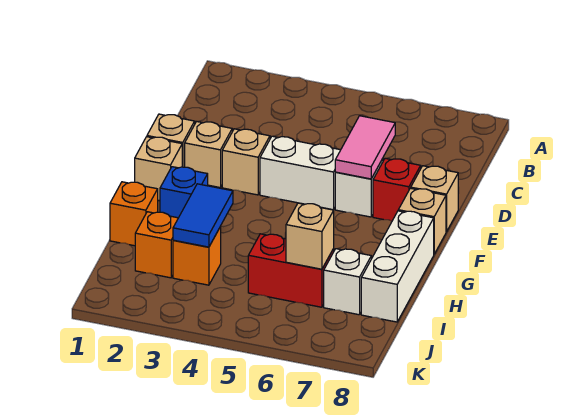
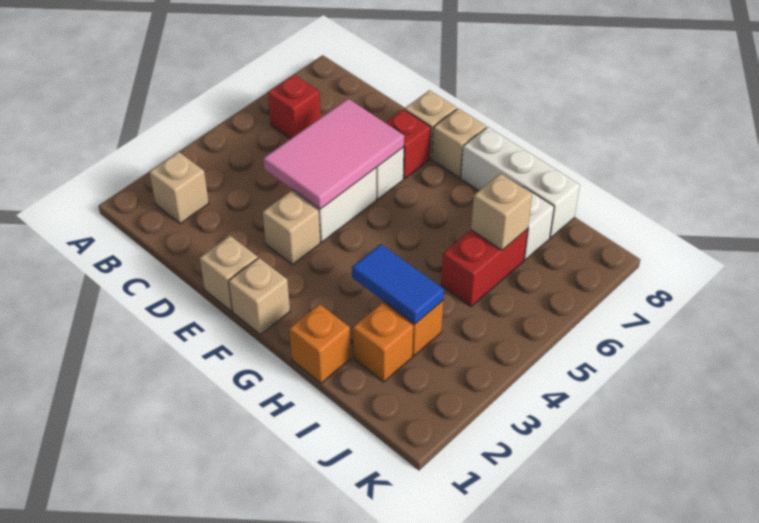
none -> red 1x1 brick [268,75,321,139]
pink 1x2 tile [335,116,395,179] -> pink 2x3 tile [263,99,404,209]
tan 1x1 brick [185,121,232,187] -> tan 1x1 brick moved to [149,152,209,223]
blue 1x1 brick [160,167,208,218] -> none

